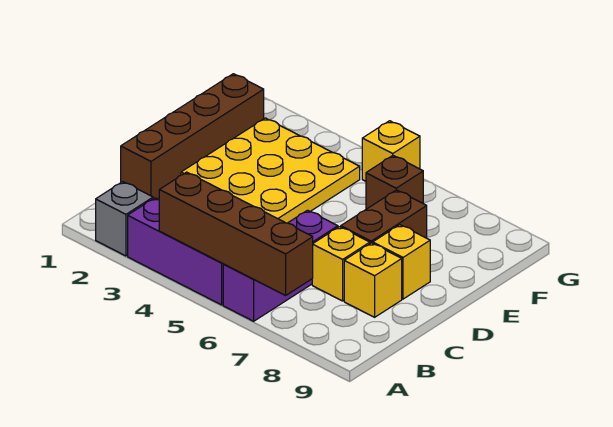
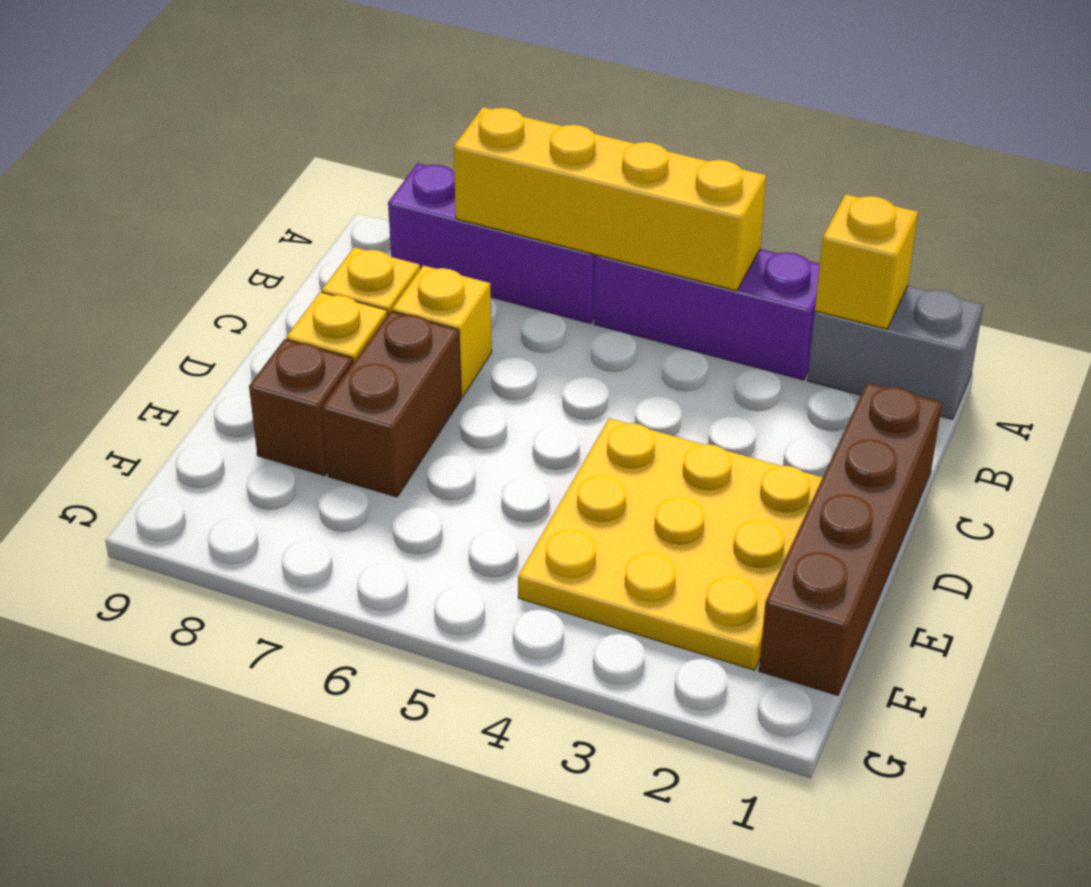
grey 1x1 brick [96,182,153,256] -> grey 1x2 brick [808,286,983,419]
brown 1x4 brick [159,172,313,295] -> yellow 1x4 brick [453,107,766,291]
purple 1x3 brick [223,210,338,321] -> purple 1x3 brick turned to [388,163,595,324]
brown 1x1 brick [366,156,423,209] -> brown 1x1 brick moved to [249,339,353,476]
yellow 1x1 brick [362,121,420,181] -> yellow 1x1 brick moved to [815,194,918,329]

